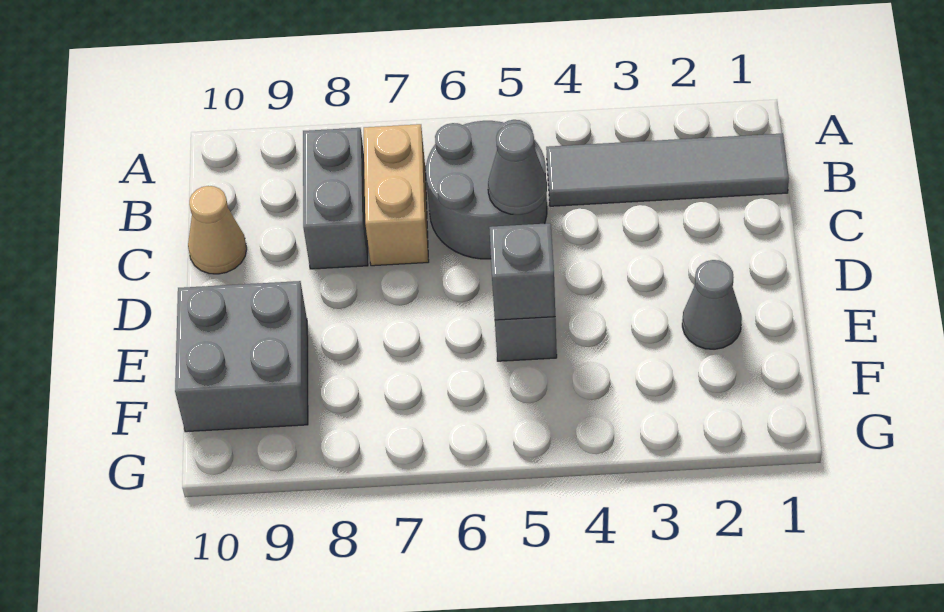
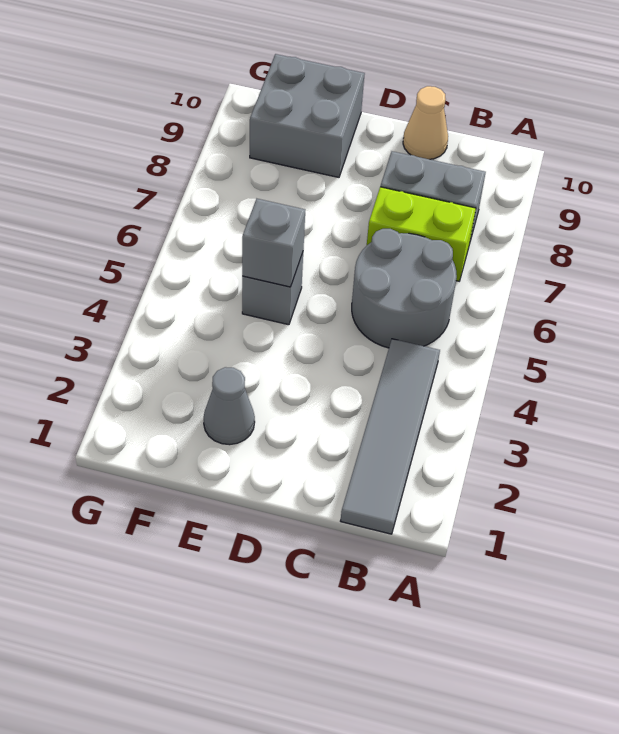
tan 1x2 brick [364,124,429,266] -> lime 1x2 brick [367,187,476,281]
grey 1x1 cone [488,123,547,215] -> none

